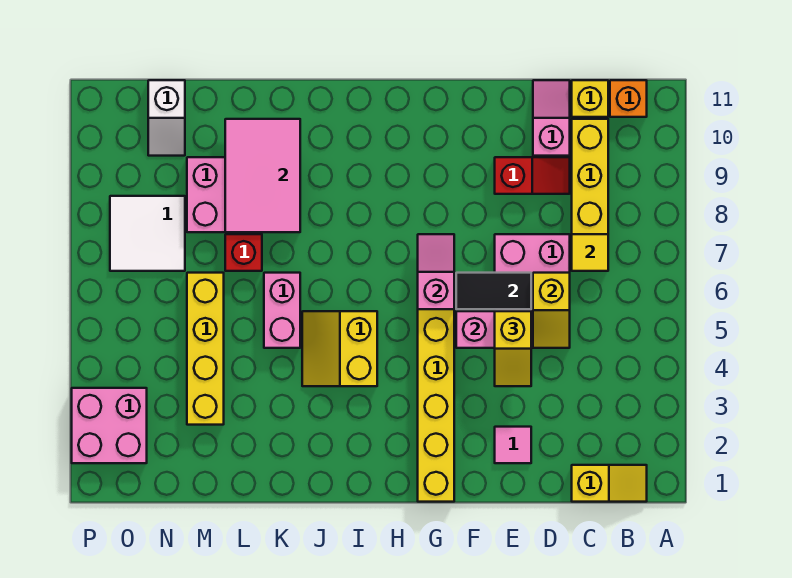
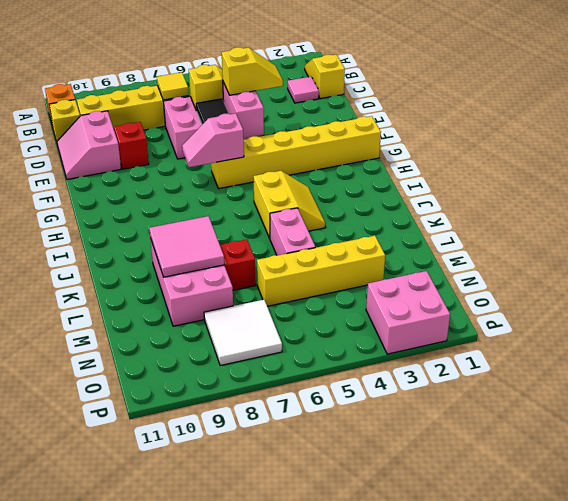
pink 1x2 slope [533,80,570,156] -> pink 2x2 slope [57,111,121,179]
pink 1x1 tile [495,427,531,463] -> pink 1x1 tile moved to [288,77,319,103]
yellow 2x2 slope [302,311,377,386] -> yellow 2x2 slope turned to [254,171,325,238]
pink 1x2 brick [264,273,300,348] -> pink 1x2 brick turned to [270,208,315,255]
pink 2x3 tile [225,119,300,232] -> pink 2x2 tile [149,216,224,277]
white 1x2 slope [148,80,185,156] -> none

